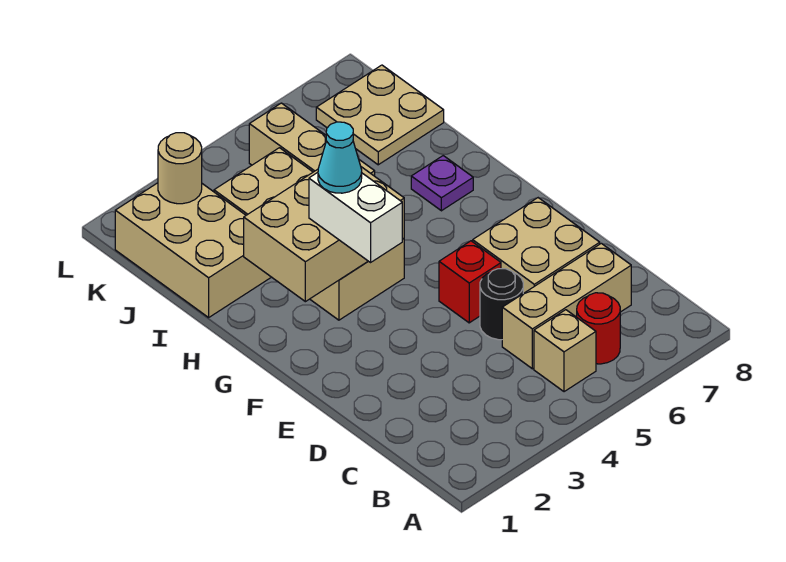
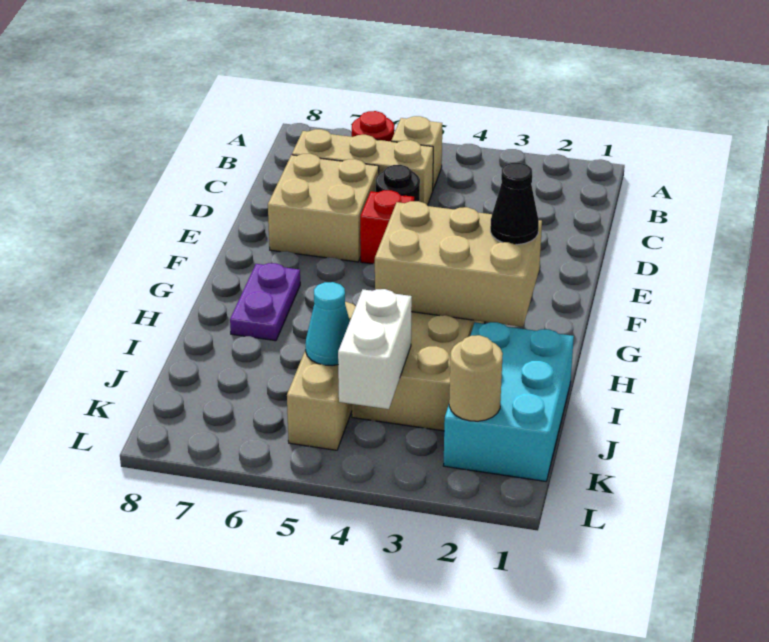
white 1x2 brick [309,172,402,262] -> white 1x2 brick moved to [338,289,412,409]
none -> black 1x1 cone [490,163,539,245]
cyan 1x1 cone [318,122,362,193] -> cyan 1x1 cone moved to [305,282,350,366]
purple 1x1 plate [411,156,473,211] -> purple 1x2 plate [230,263,300,341]
tan 2x3 brick [115,183,271,317] -> cyan 2x3 brick [443,322,574,481]
tan 2x2 plate [316,65,444,165] -> none

